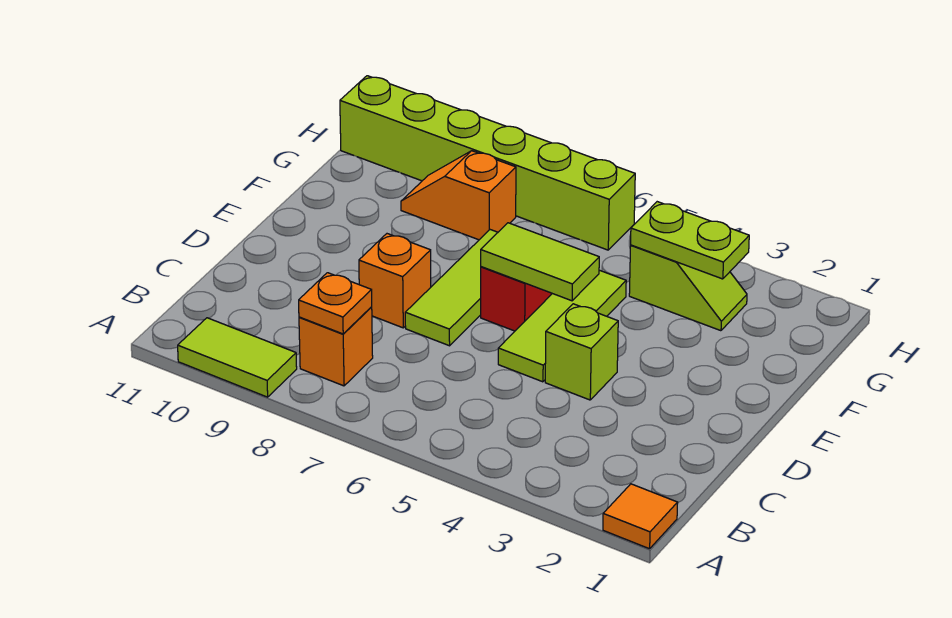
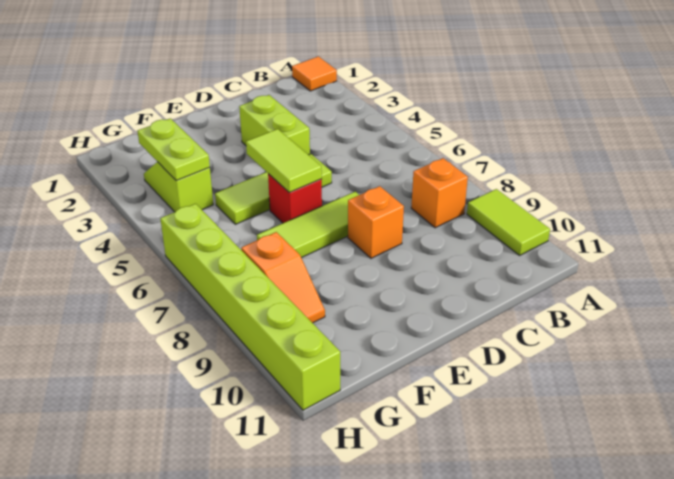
orange 1x1 plate [299,273,372,334] -> none
lime 1x1 brick [545,304,618,400] -> lime 1x2 brick [239,95,310,155]

